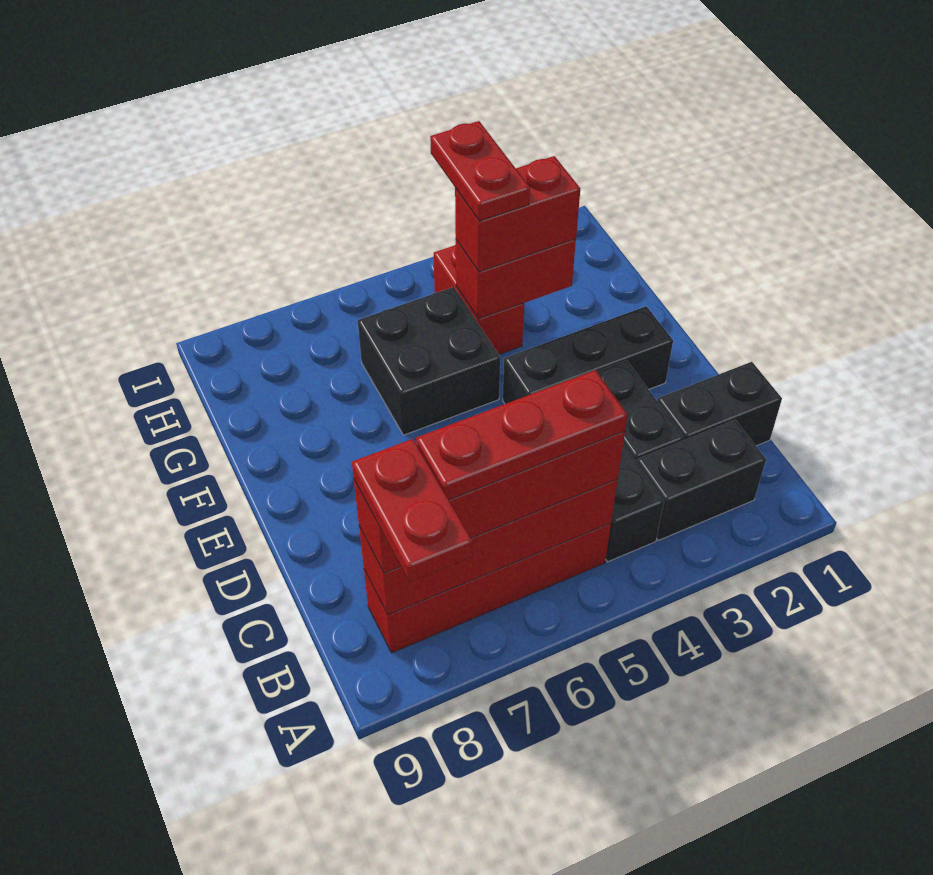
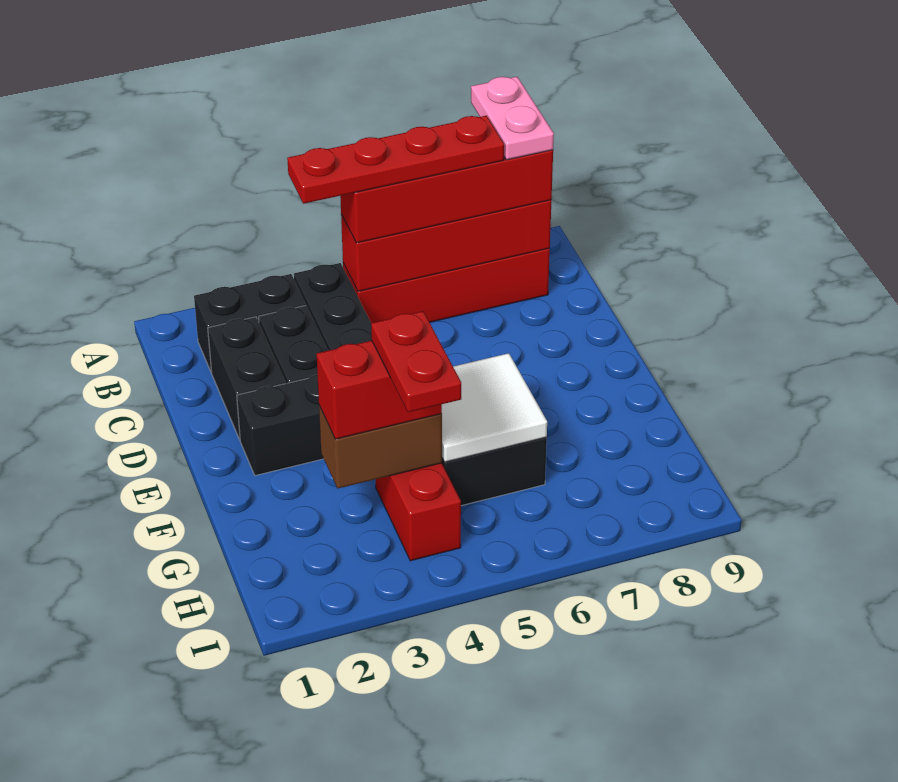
red 1x2 plate [352,439,472,582] -> pink 1x2 plate [471,77,554,160]
red 1x3 plate [416,370,628,500] -> red 1x4 plate [287,116,504,204]
black 1x2 brick [657,362,782,446] -> black 1x2 brick turned to [208,317,286,440]
none -> white 2x2 tile [442,353,547,462]
red 1x2 brick [456,239,576,319] -> brown 1x2 brick [319,406,442,489]

